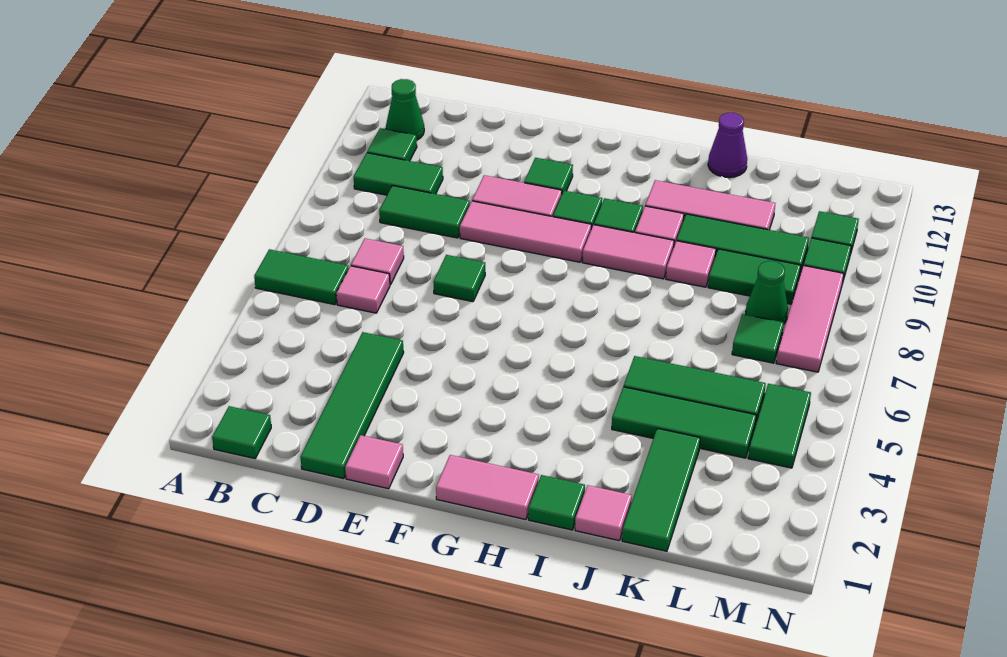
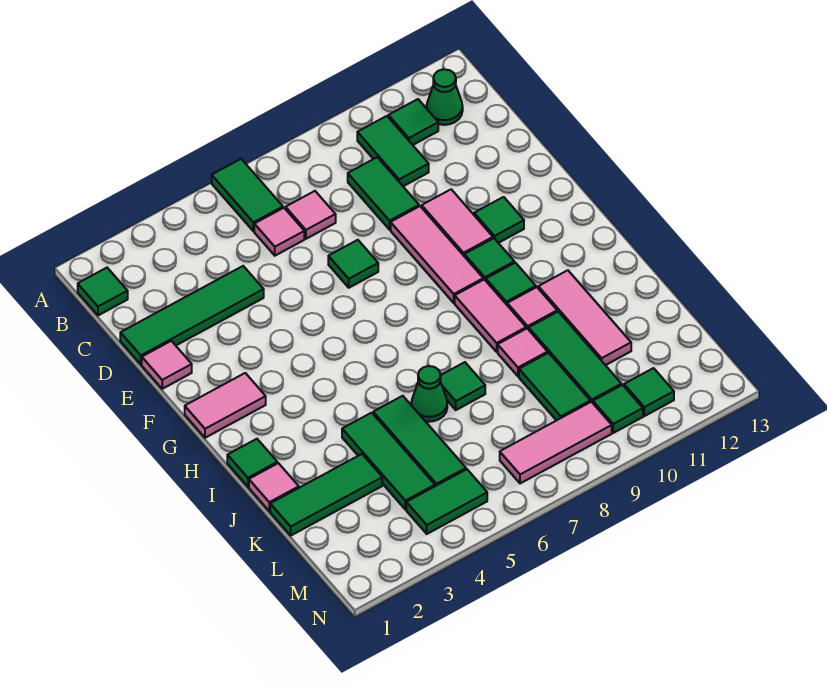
pink 1x2 tile [436,455,539,520] -> pink 1x2 tile turned to [185,373,266,438]
purple 1x1 cone [708,113,747,178] -> none
green 1x1 tile [732,314,784,363] -> green 1x1 tile moved to [440,362,485,410]
green 1x1 cone [746,261,788,324] -> green 1x1 cone moved to [411,366,447,422]

